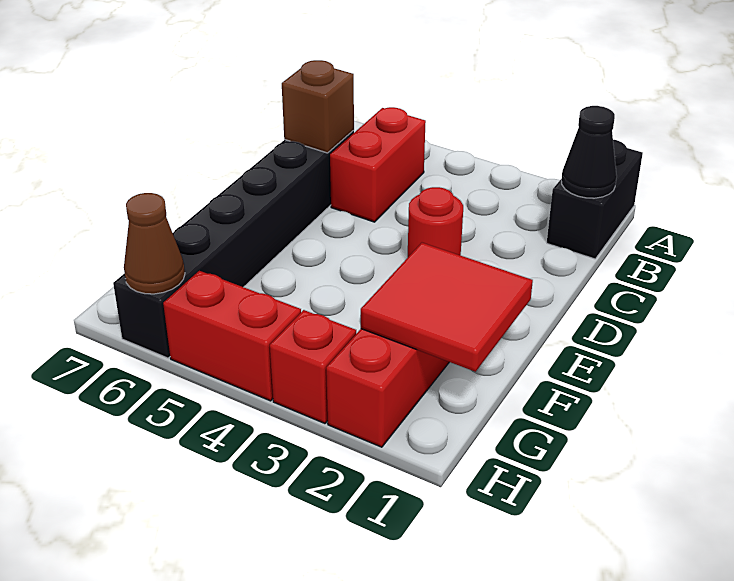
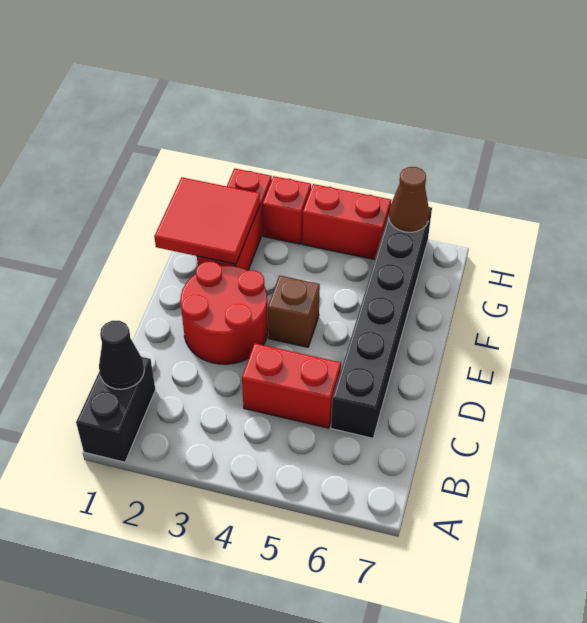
red 1x2 brick [330,107,426,222] -> red 1x2 brick turned to [242,343,341,428]
brown 1x1 brick [282,60,354,153] -> brown 1x1 brick moved to [268,276,320,347]
red 1x1 round brick [408,187,463,257] -> red 2x2 round brick [180,262,268,364]

